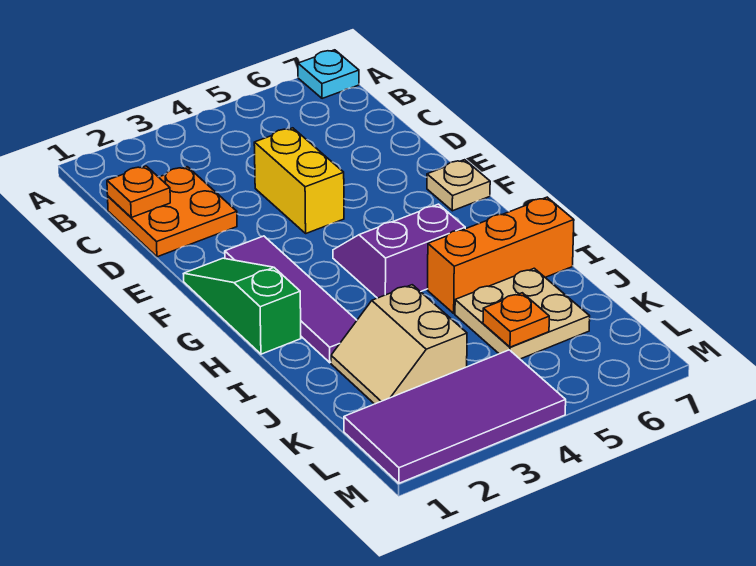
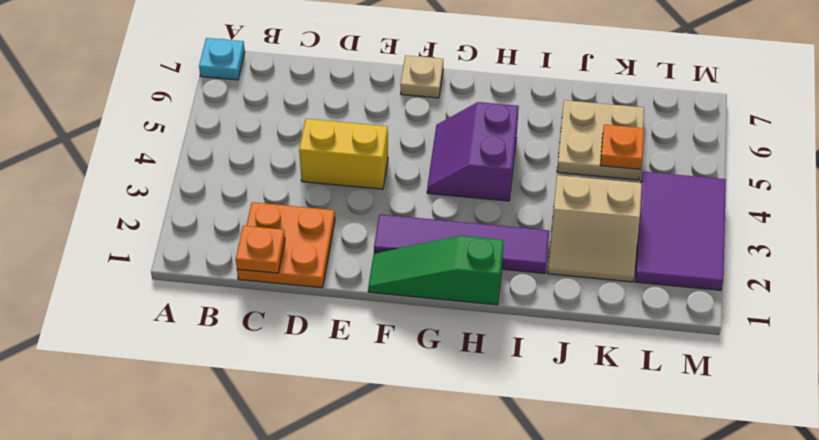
orange 1x3 brick [428,197,574,313] -> none
purple 2x4 tile [344,350,566,483] -> purple 2x3 tile [635,172,726,290]

